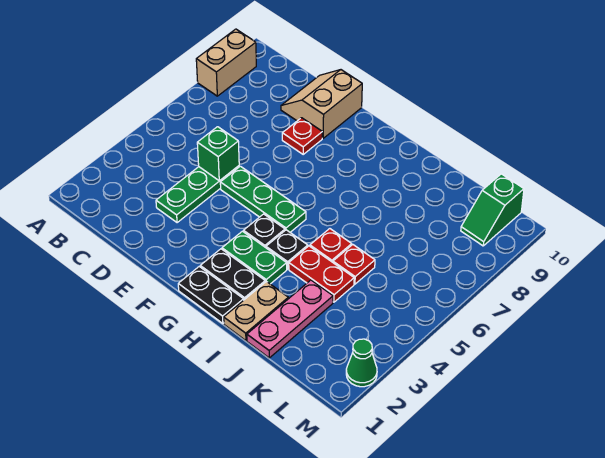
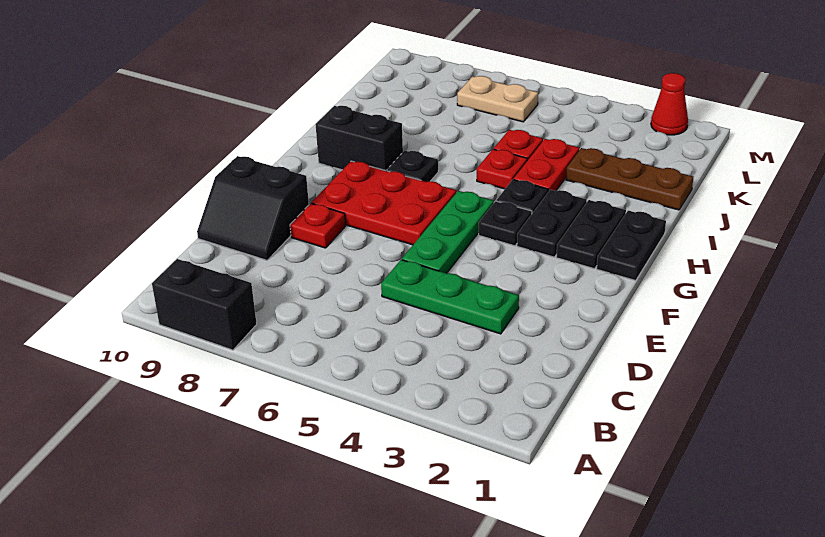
tan 1x2 brick [196,29,256,96] -> black 1x2 brick [152,259,257,350]
green 1x1 brick [197,127,239,181] -> none
tan 2x2 slope [281,70,362,138] -> black 2x2 slope [197,156,309,260]
none -> red 2x3 plate [312,161,456,245]
green 1x2 plate [222,231,287,284] -> black 1x2 plate [517,190,587,257]
none -> black 1x1 plate [387,151,438,182]
none -> black 1x2 brick [316,106,403,171]
tan 1x2 plate [224,281,288,341] -> tan 1x2 plate moved to [457,76,538,122]
pink 1x3 plate [247,280,333,358] -> brown 1x3 plate [566,148,693,210]
green 1x2 slope [461,174,524,246] -> none
green 1x1 cone [346,339,377,387] -> red 1x1 cone [651,73,688,135]

